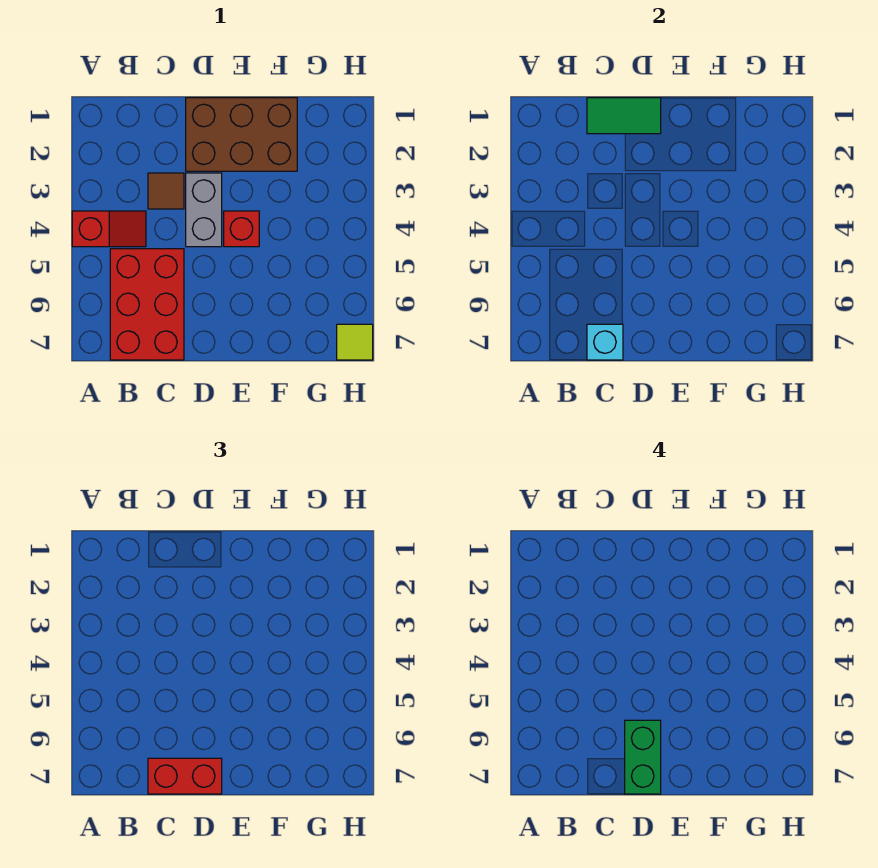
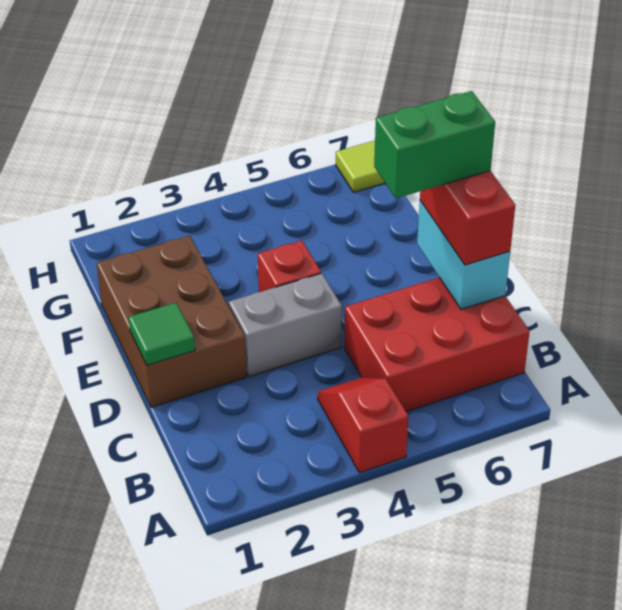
green 1x2 tile [587,98,661,134] -> green 1x1 tile [129,303,195,365]
brown 1x1 tile [148,173,184,209] -> none
cyan 1x1 brick [587,324,623,360] -> cyan 1x2 brick [417,201,510,309]

